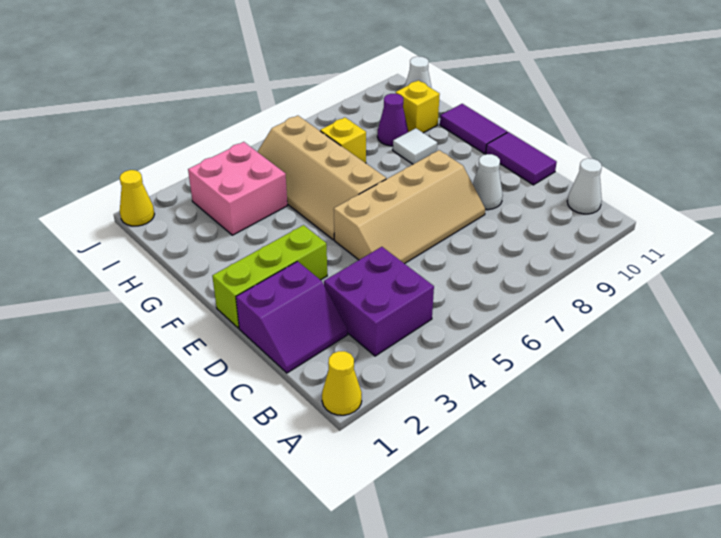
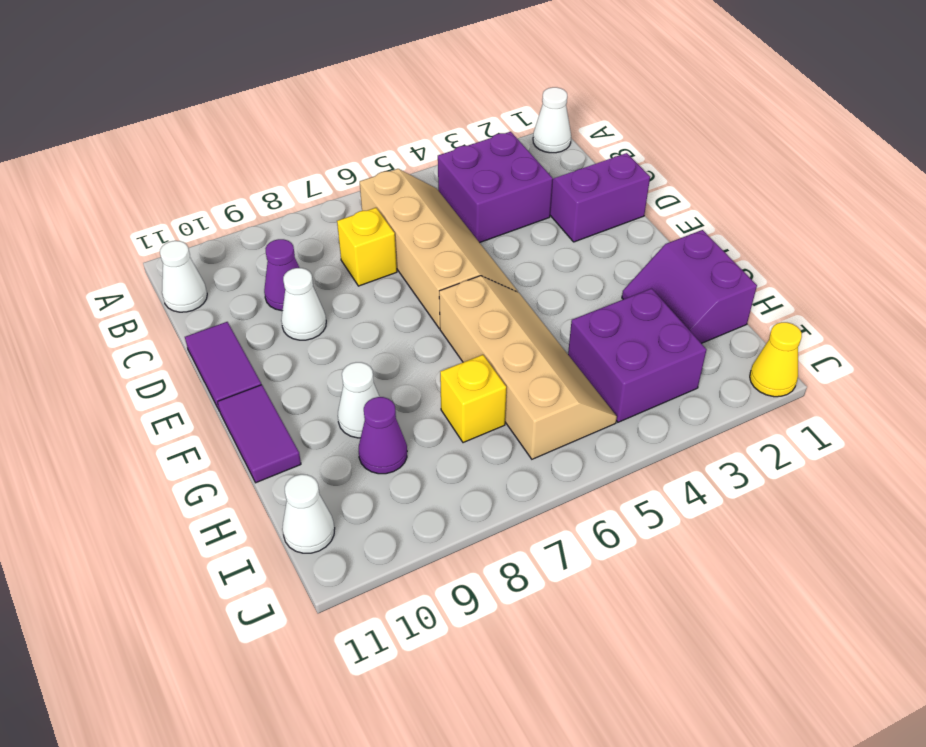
yellow 1x1 cone [322,351,362,415] -> white 1x1 cone [533,87,571,153]
none -> purple 1x1 cone [264,239,299,311]
tan 2x4 slope [334,150,485,264] -> tan 2x4 slope turned to [360,169,518,328]
lime 1x3 brick [212,225,327,328] -> none
none -> purple 2x2 slope [622,230,757,343]
white 1x1 tile [393,128,437,164] -> white 1x1 cone [338,362,379,438]
pink 2x2 brick [188,142,287,235] -> purple 2x2 brick [568,288,706,422]
yellow 1x1 brick [396,80,440,133] -> yellow 1x1 brick moved to [337,208,397,286]

